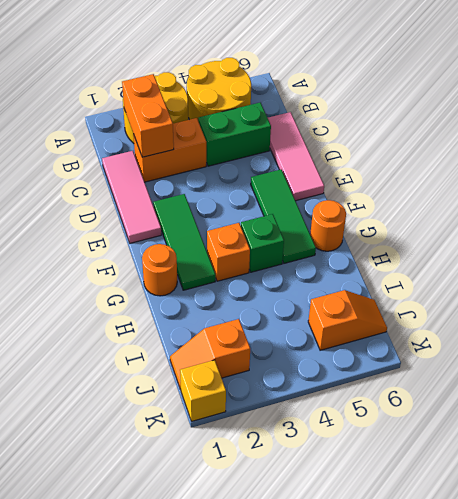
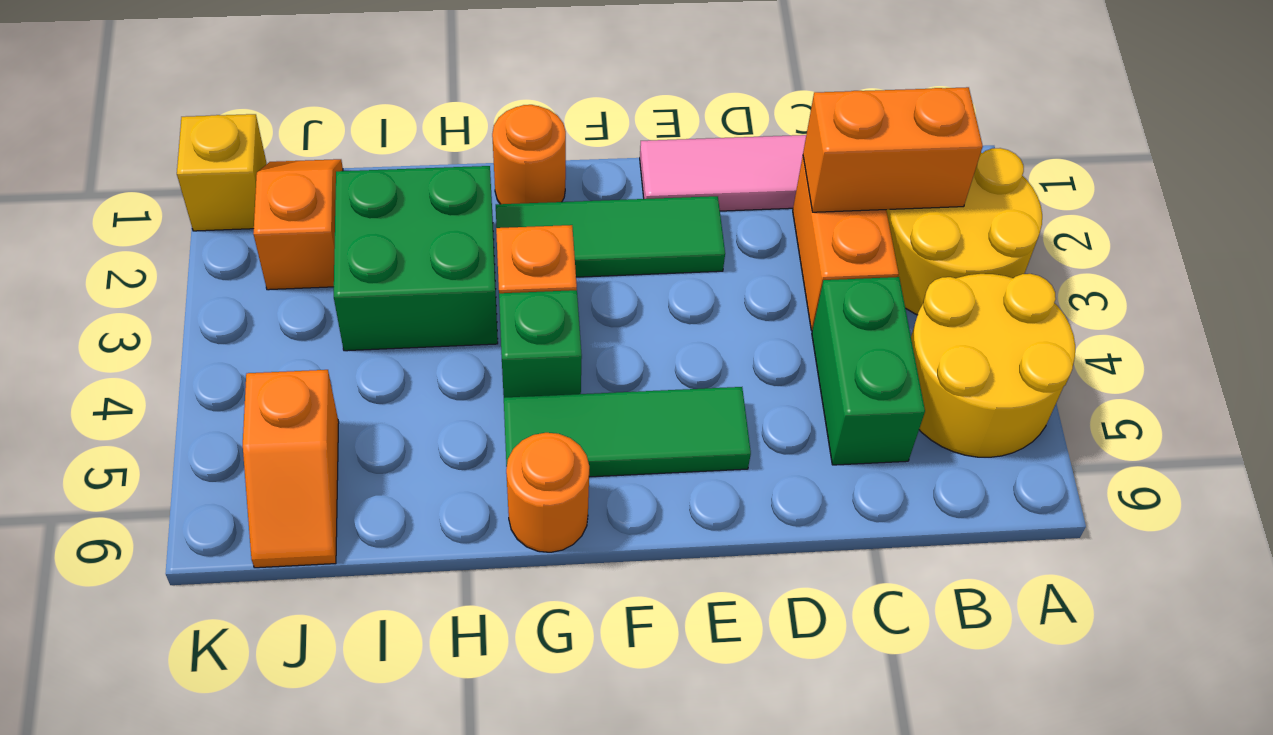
pink 1x3 tile [268,112,324,201] -> none
none -> green 2x2 brick [334,166,498,351]

